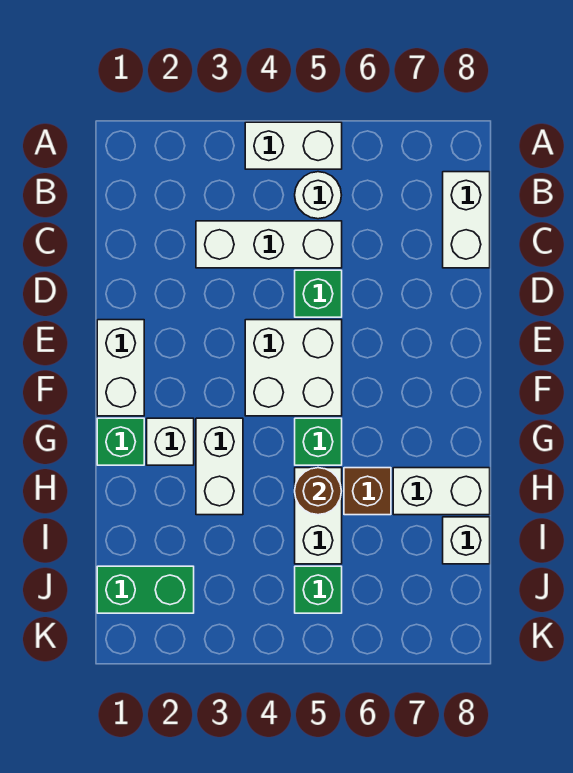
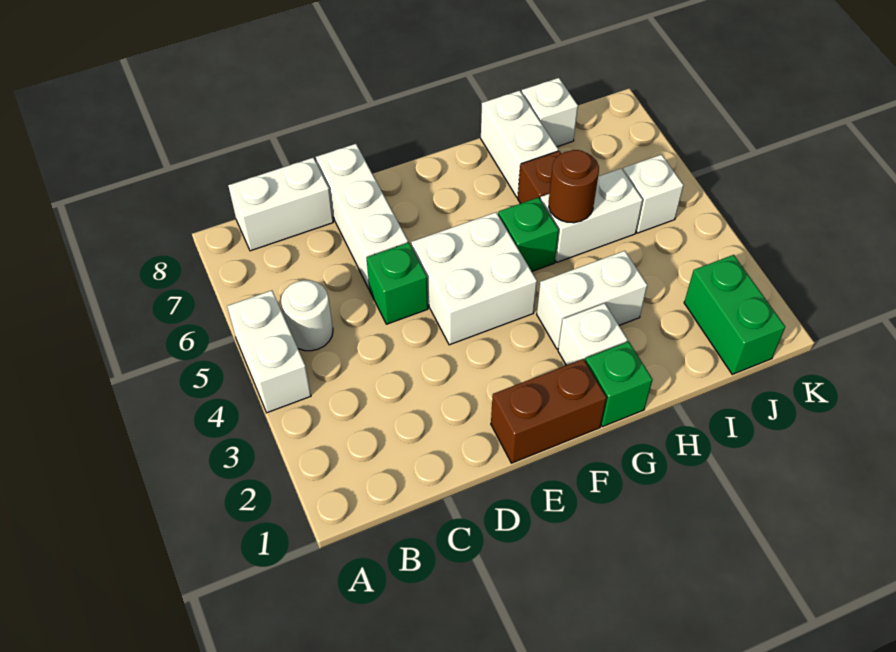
white 1x3 brick [196,221,342,268] -> white 1x3 brick moved to [316,144,408,288]
white 1x2 brick [97,320,144,416] -> brown 1x2 brick [491,359,607,463]
green 1x1 brick [295,566,342,613] -> white 1x1 brick [623,155,684,233]

